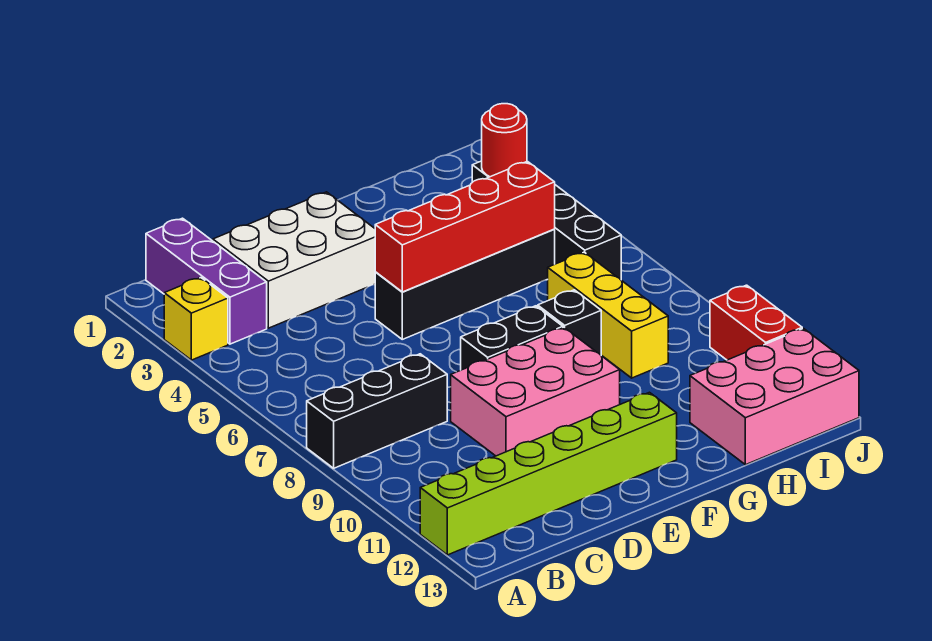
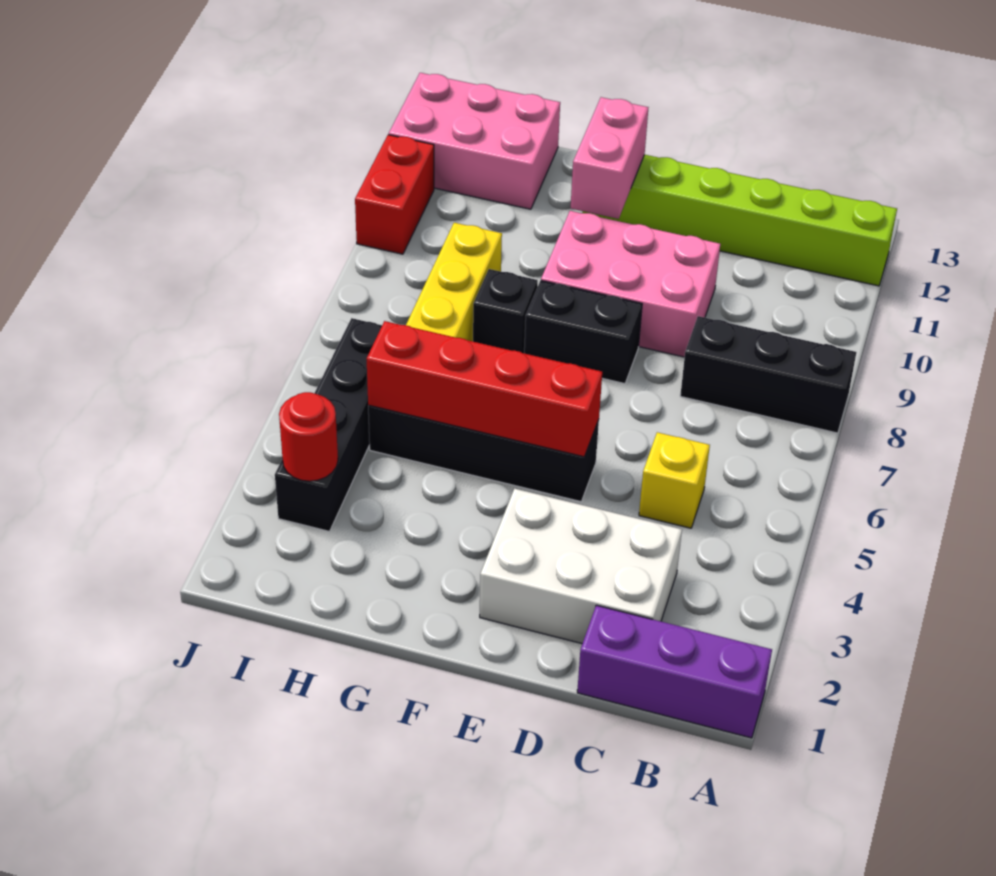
yellow 1x1 brick [164,278,228,360] -> yellow 1x1 brick moved to [639,432,710,528]
purple 1x3 brick [146,218,267,344] -> purple 1x3 brick turned to [577,605,772,738]
none -> pink 1x2 brick [571,97,648,219]

